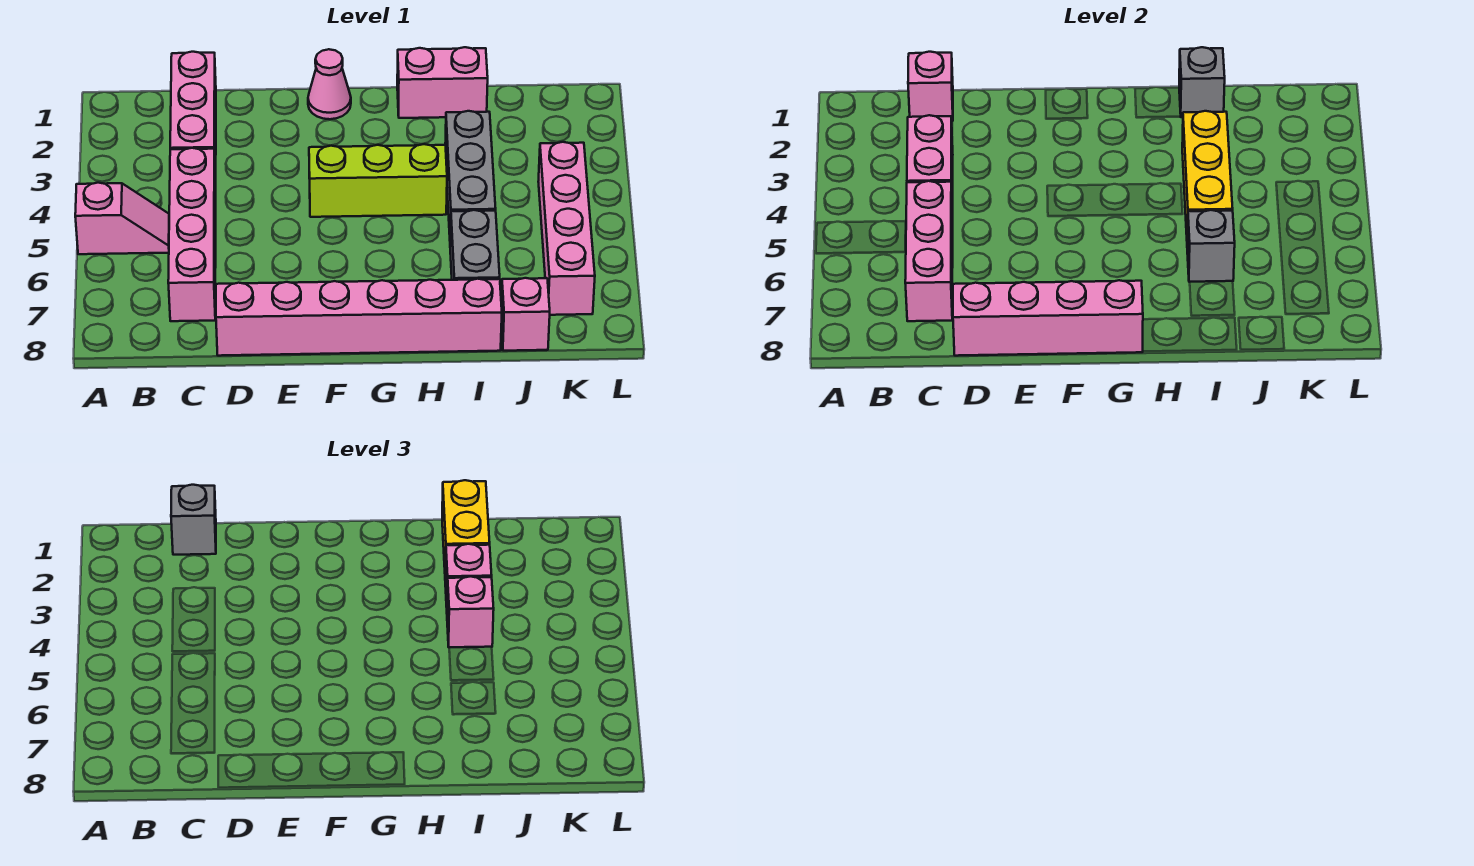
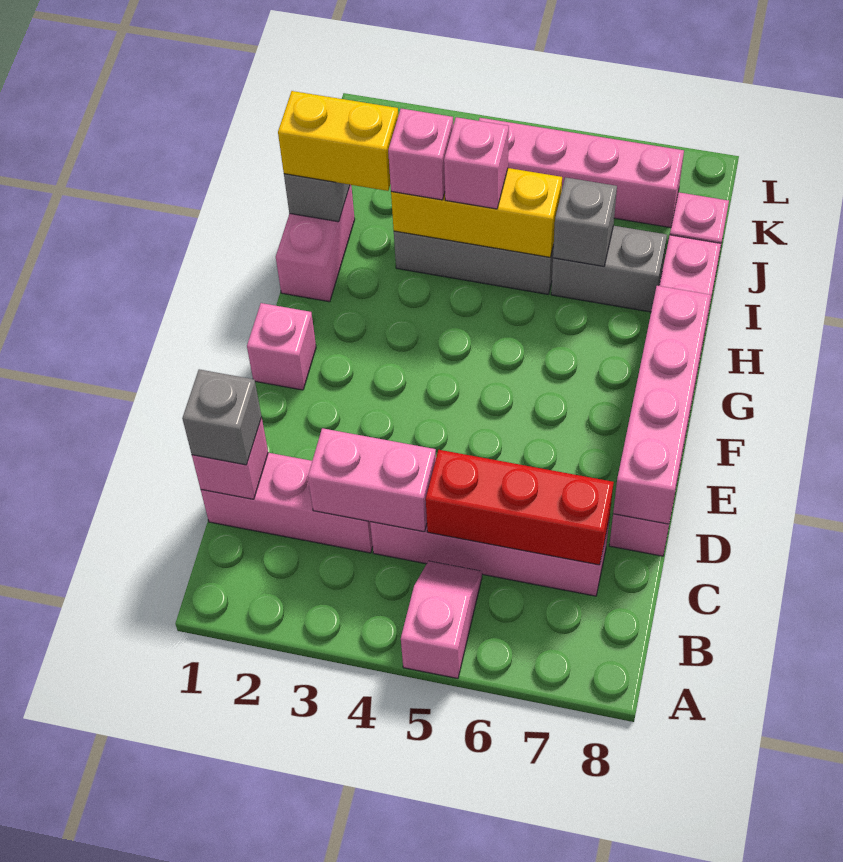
pink 1x3 brick [905,181,953,321] -> red 1x3 brick [426,450,614,565]
pink 1x1 cone [308,49,351,119] -> pink 1x1 brick [247,303,316,390]
lime 1x3 brick [309,144,447,217] -> none

